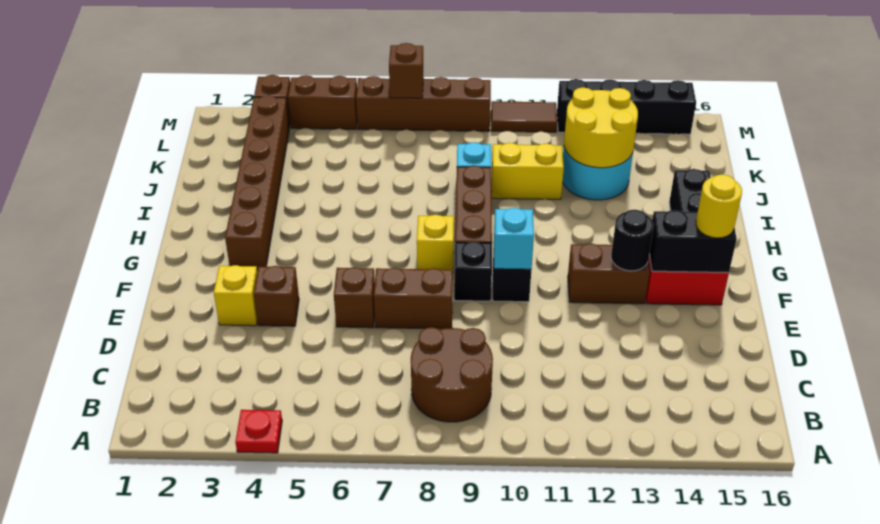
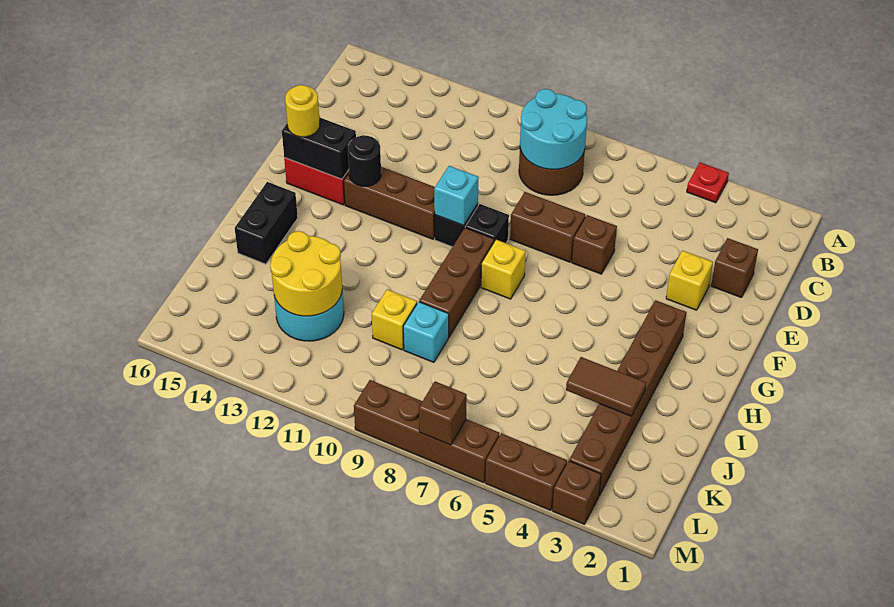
none -> cyan 2x2 round brick [520,89,587,169]
brown 1x1 brick [254,266,299,326] -> brown 1x1 brick moved to [711,238,758,298]
brown 1x2 brick [568,243,650,304] -> brown 1x3 brick [344,167,435,239]
yellow 1x2 brick [492,143,564,199] -> yellow 1x1 brick [372,289,417,350]
brown 1x2 tile [491,101,557,132] -> brown 1x2 tile moved to [566,357,646,416]
black 1x4 brick [557,79,696,134] -> none

